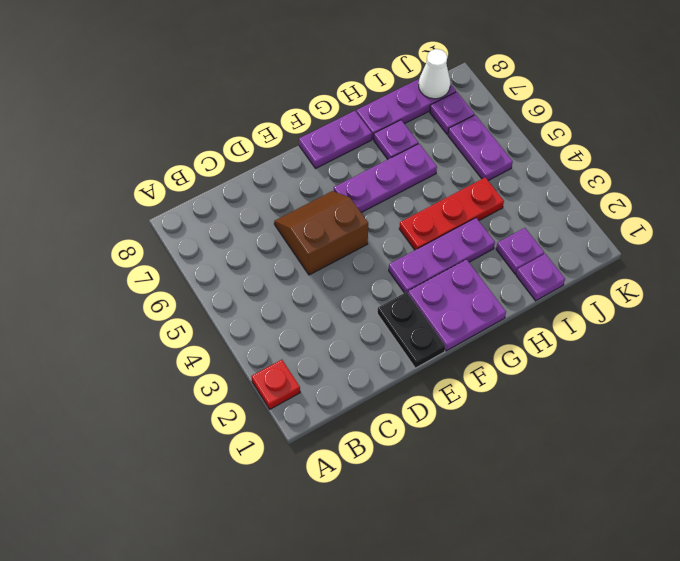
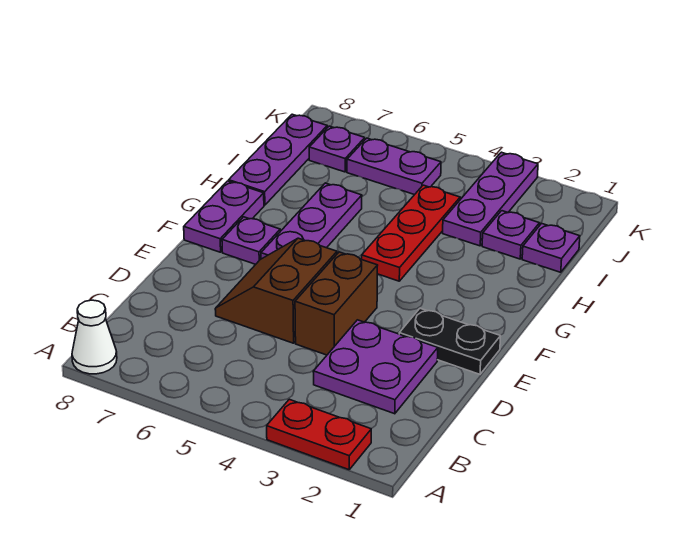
red 1x1 plate [251,360,300,409] -> red 1x2 plate [267,399,371,470]
none -> brown 1x2 brick [295,252,378,355]
purple 2x2 plate [408,259,506,351] -> purple 2x2 plate moved to [313,320,438,414]
purple 1x3 plate [389,218,495,293] -> purple 1x3 plate moved to [443,152,538,246]
purple 1x1 plate [374,120,418,159] -> purple 1x1 plate moved to [222,217,280,264]
white 1x1 cone [419,49,450,99] -> white 1x1 cone moved to [72,300,117,374]

